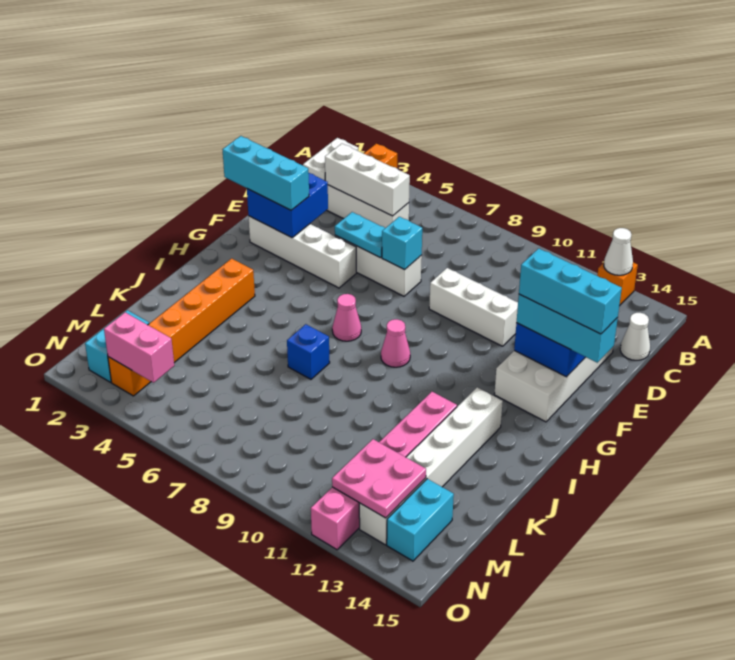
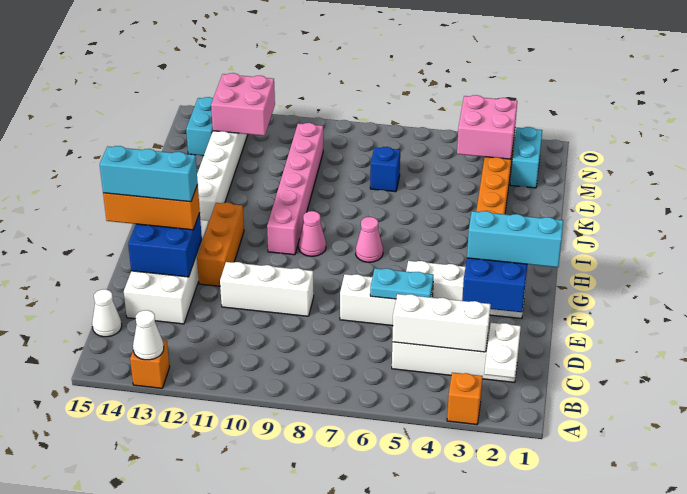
cyan 1x1 brick [382,217,422,270] -> none
none -> orange 1x3 brick [197,202,244,286]
cyan 1x3 brick [517,294,618,363] -> orange 1x3 brick [103,185,200,230]
blue 1x1 brick [287,324,330,379] -> blue 1x1 brick moved to [370,147,400,192]
pink 1x6 brick [311,392,457,550] -> pink 1x6 brick moved to [267,123,323,255]
pink 2x2 plate [332,439,426,518] -> pink 2x2 brick [211,73,275,136]
pink 1x2 brick [104,312,174,383] -> pink 2x2 brick [457,95,517,159]

